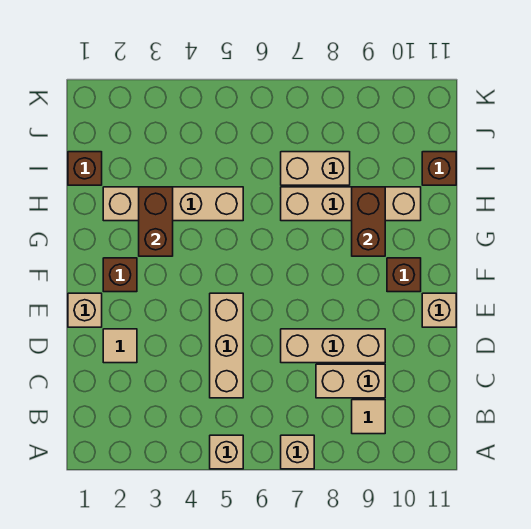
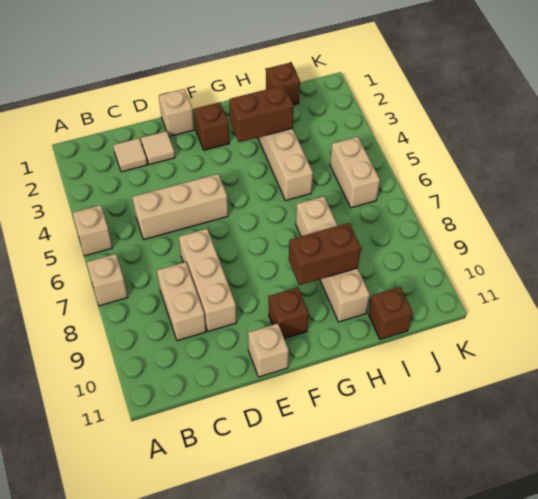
tan 1x1 tile [352,400,385,434] -> tan 1x1 tile moved to [113,138,147,172]
tan 1x2 brick [281,152,350,185] -> tan 1x2 brick moved to [330,137,380,208]

